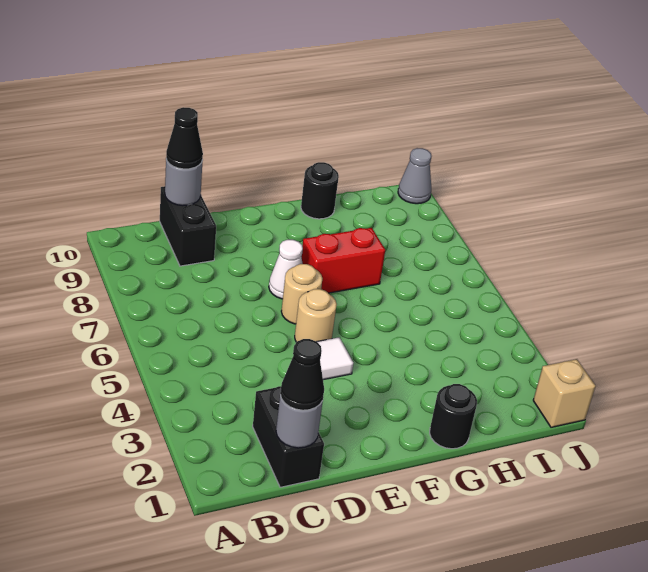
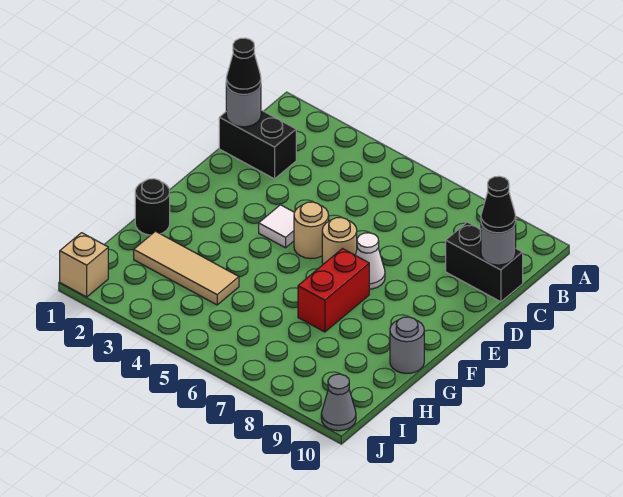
black 1x1 round brick [301,162,339,219] -> grey 1x1 round brick [390,317,424,373]
none -> tan 1x3 tile [134,231,239,305]

